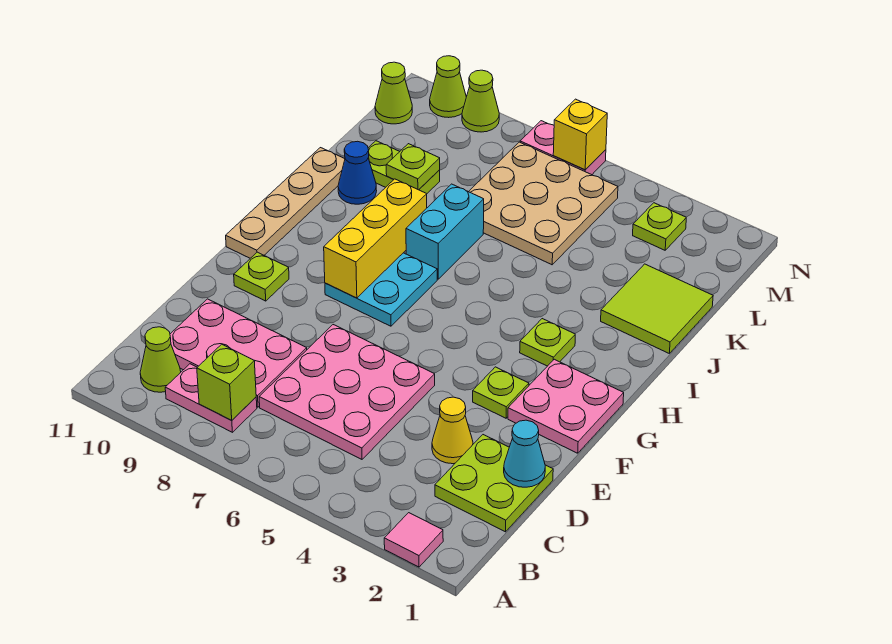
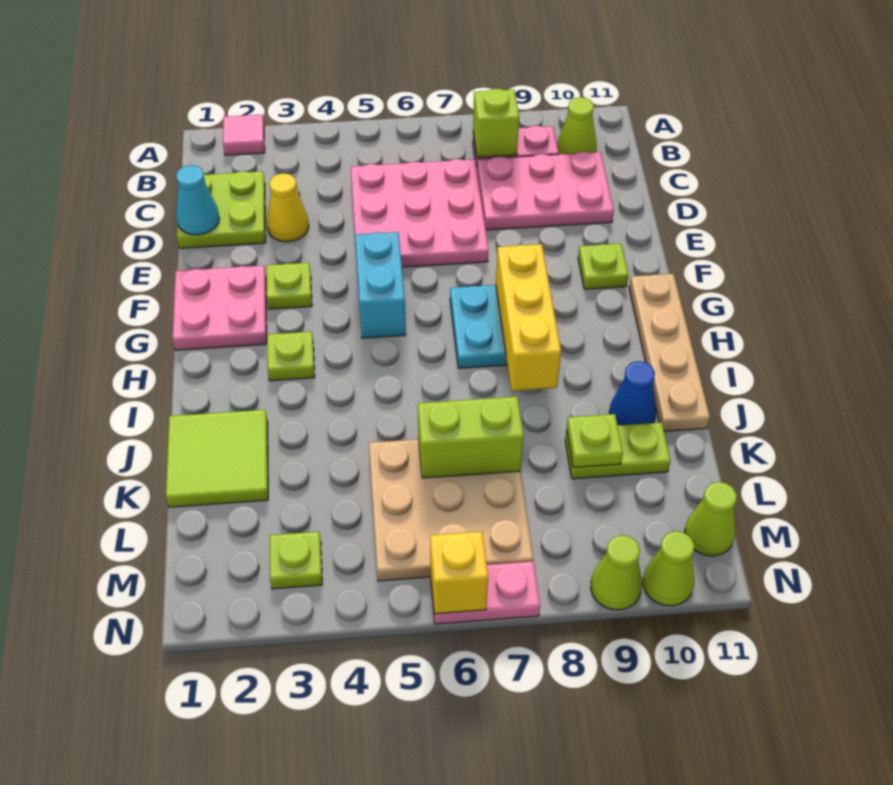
cyan 1x2 brick [406,184,484,279] -> cyan 1x2 brick moved to [355,232,406,338]
none -> lime 1x2 brick [418,397,524,478]

